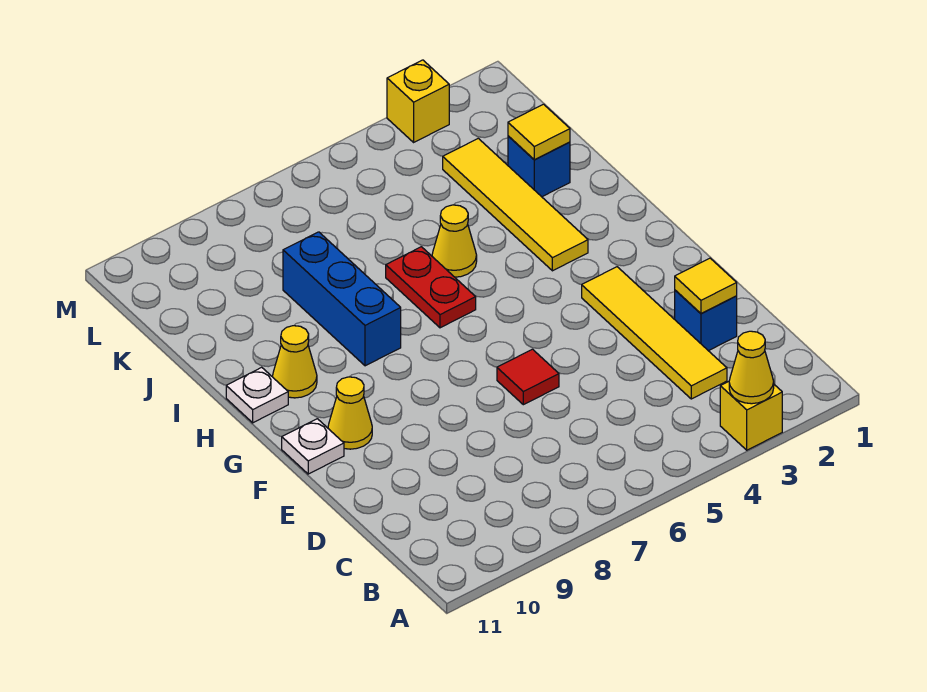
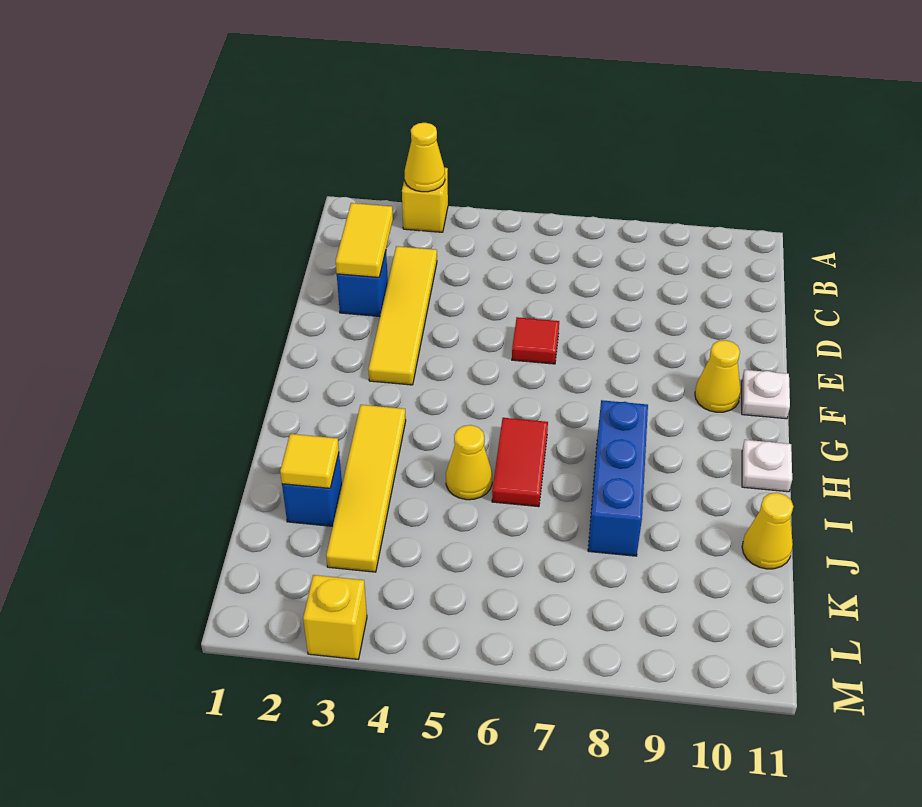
yellow 1x1 tile [675,258,737,313] -> yellow 1x2 tile [336,203,393,277]
red 1x2 plate [386,247,476,328] -> red 1x2 tile [492,418,548,507]
yellow 1x1 cone [273,326,317,398] -> yellow 1x1 cone moved to [742,493,793,569]

